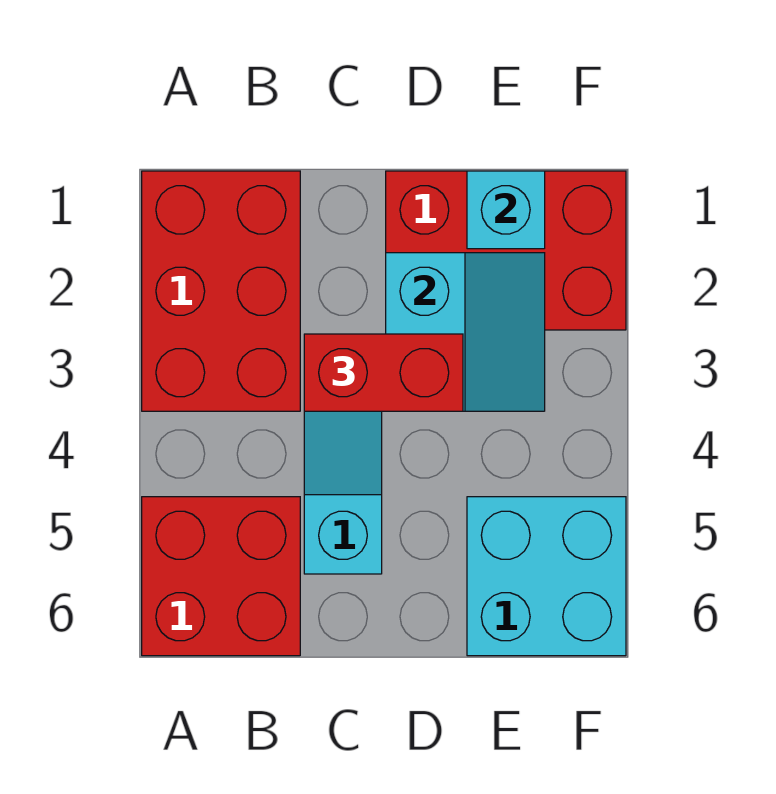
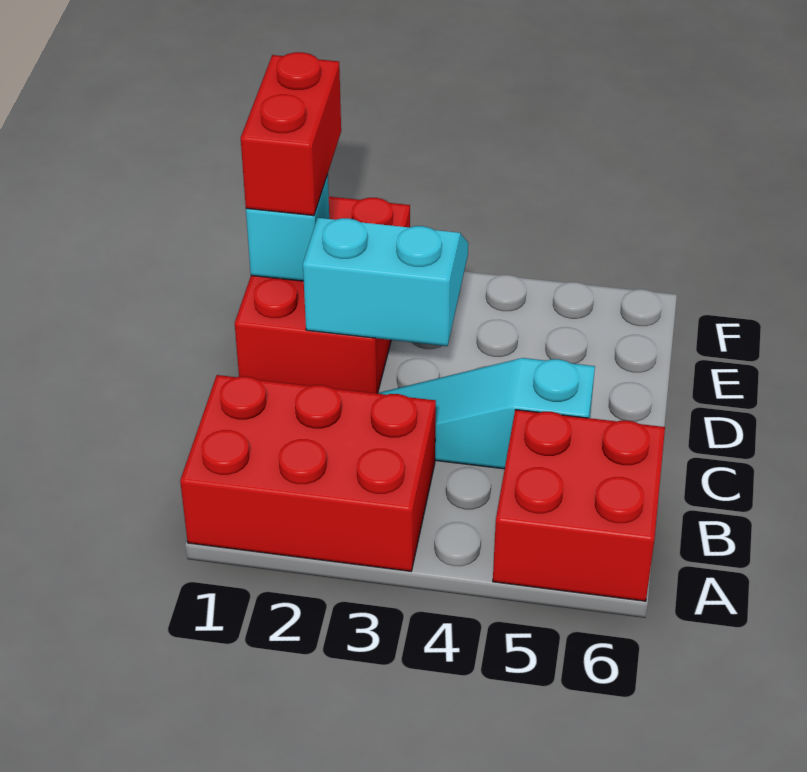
red 1x2 brick [304,334,463,411] -> red 1x2 brick moved to [241,52,341,216]
cyan 2x2 brick [467,497,626,656] -> none

